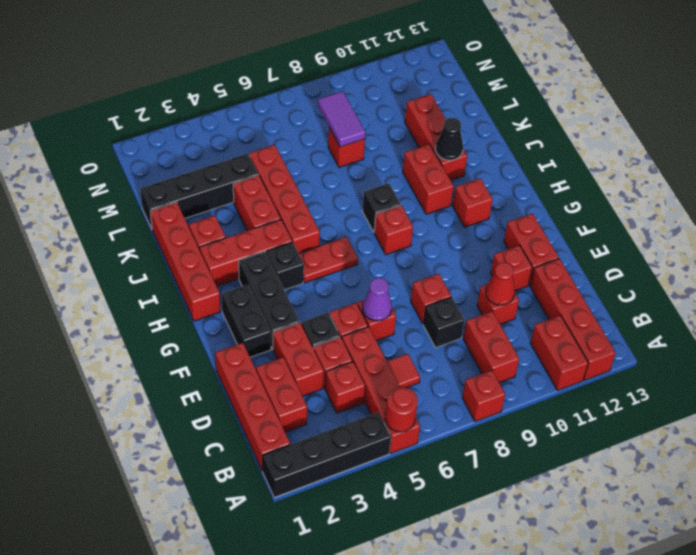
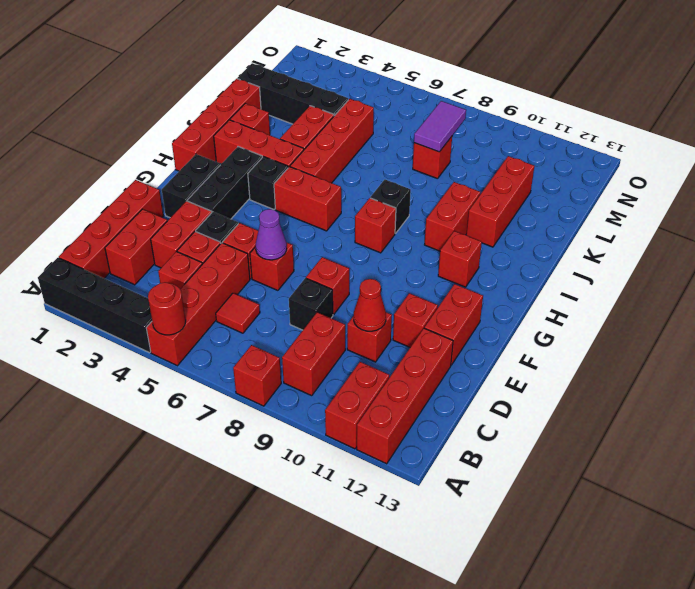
red 1x2 plate [299,237,358,283] -> red 1x2 brick [274,167,341,231]
black 1x1 cone [436,118,463,160] -> none

